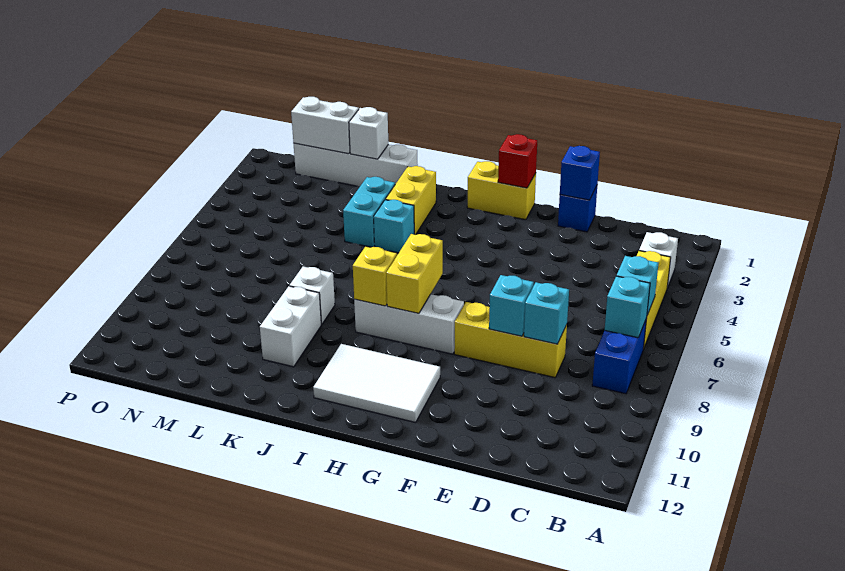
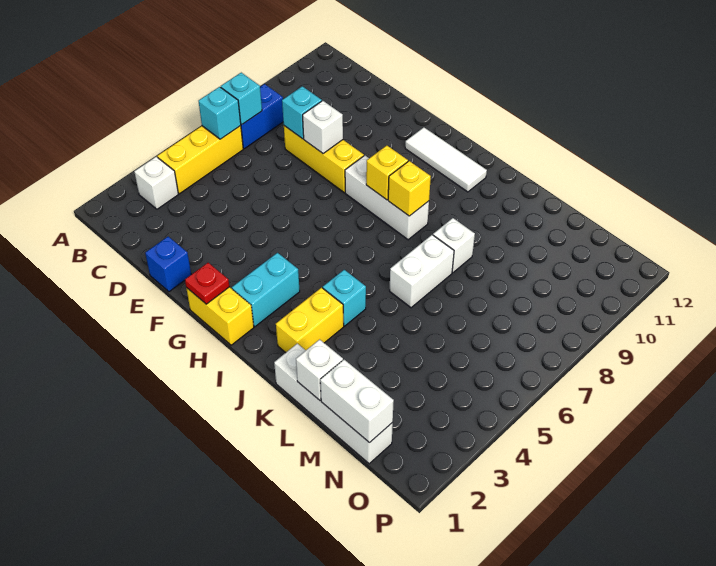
blue 1x1 brick [560,146,600,200] -> none
cyan 1x1 brick [489,275,534,336] -> white 1x1 brick [303,101,343,153]
red 1x1 brick [498,134,537,188] -> red 1x1 plate [185,263,229,304]
white 2x3 tile [313,344,440,422] -> white 1x3 tile [405,127,487,192]
yellow 1x2 brick [386,234,443,313] -> yellow 1x1 brick [366,146,408,200]
cyan 1x2 brick [343,177,395,247] -> cyan 1x2 brick moved to [232,253,300,327]
white 1x2 brick [260,286,321,367] -> white 1x2 brick moved to [390,235,454,308]

